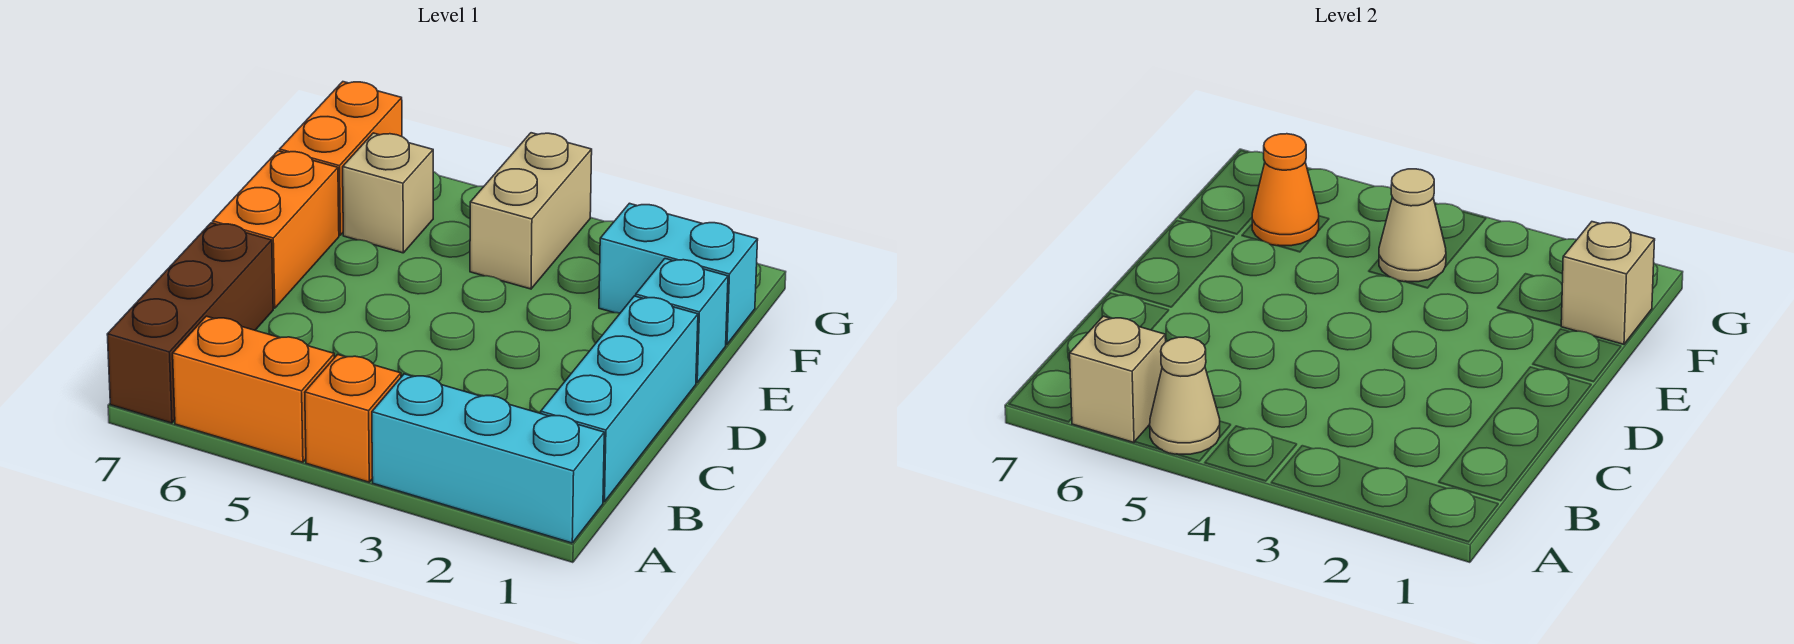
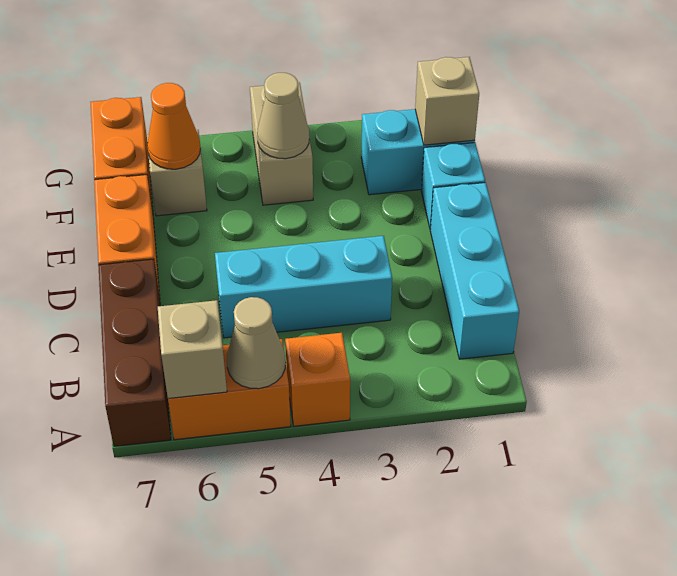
cyan 1x3 brick [372,374,604,543] -> cyan 1x3 brick moved to [215,236,392,338]

